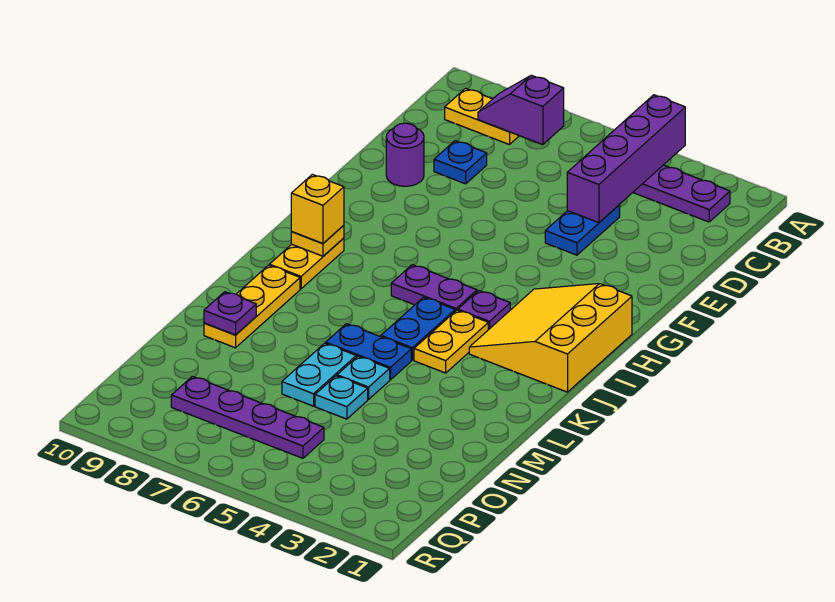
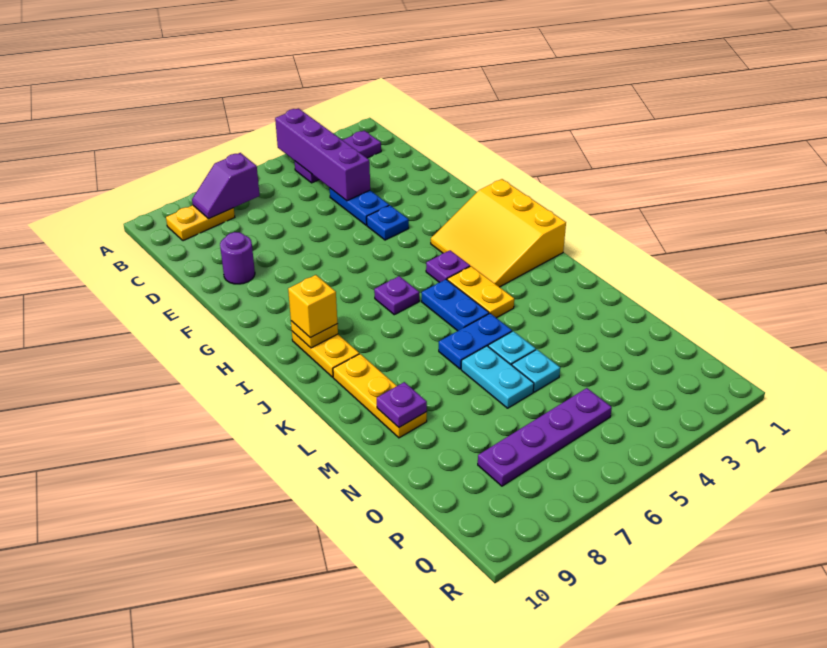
blue 1x1 plate [434,141,487,184] -> blue 1x1 plate moved to [367,205,409,240]
purple 1x2 plate [391,265,477,311] -> purple 1x1 plate [374,276,419,315]

